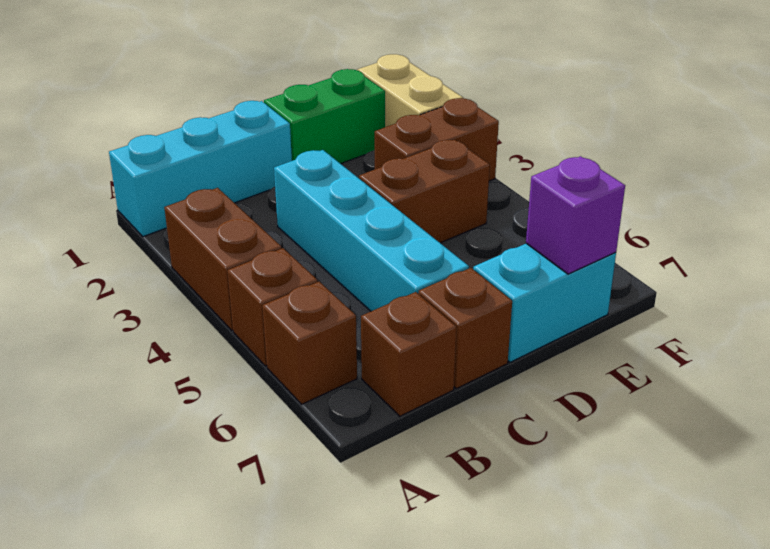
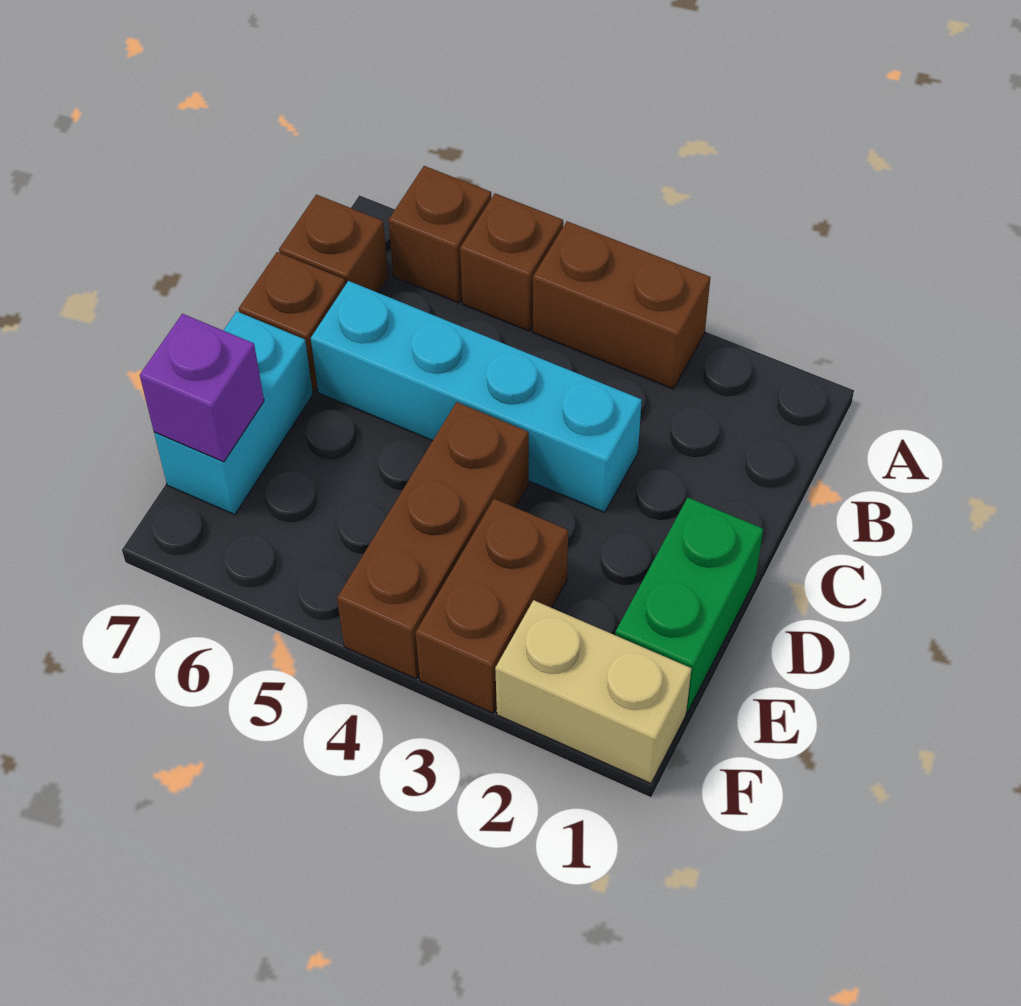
cyan 1x3 brick [109,101,292,237] -> none
brown 1x2 brick [359,140,490,243] -> brown 1x3 brick [337,402,529,679]

